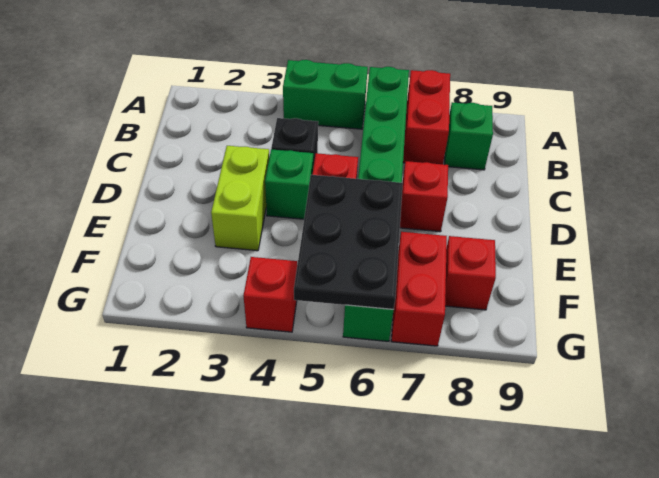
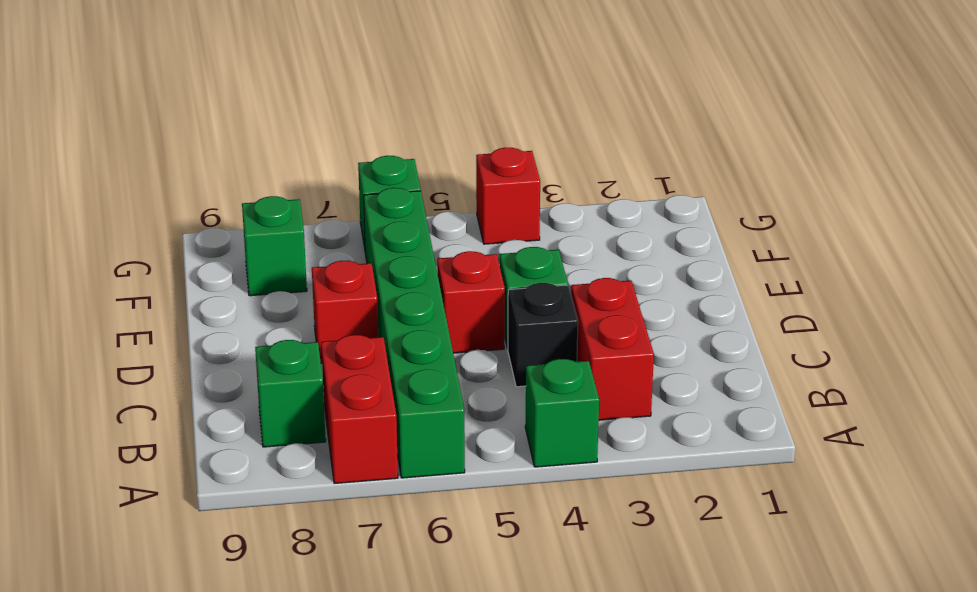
green 1x2 brick [283,60,368,129] -> green 1x1 brick [525,359,599,467]
lime 1x2 brick [211,146,269,251] -> none
black 2x3 plate [294,175,403,309] -> none
red 1x2 brick [391,232,447,346] -> red 1x2 brick moved to [571,278,654,420]
red 1x1 brick [445,236,496,310] -> green 1x1 brick [242,196,307,296]

